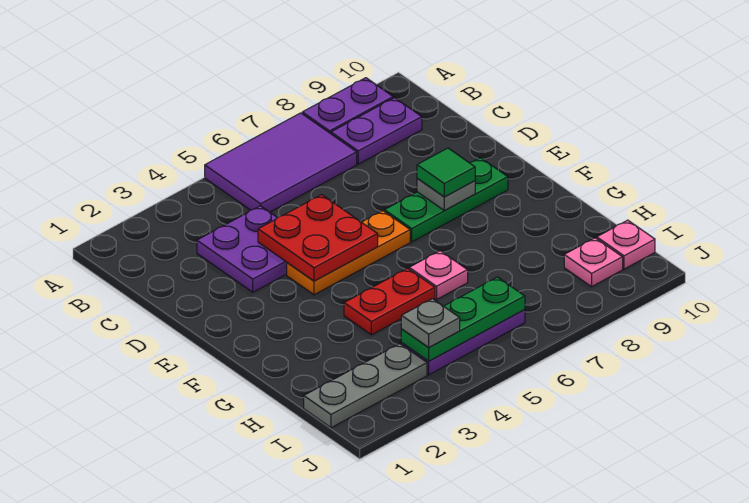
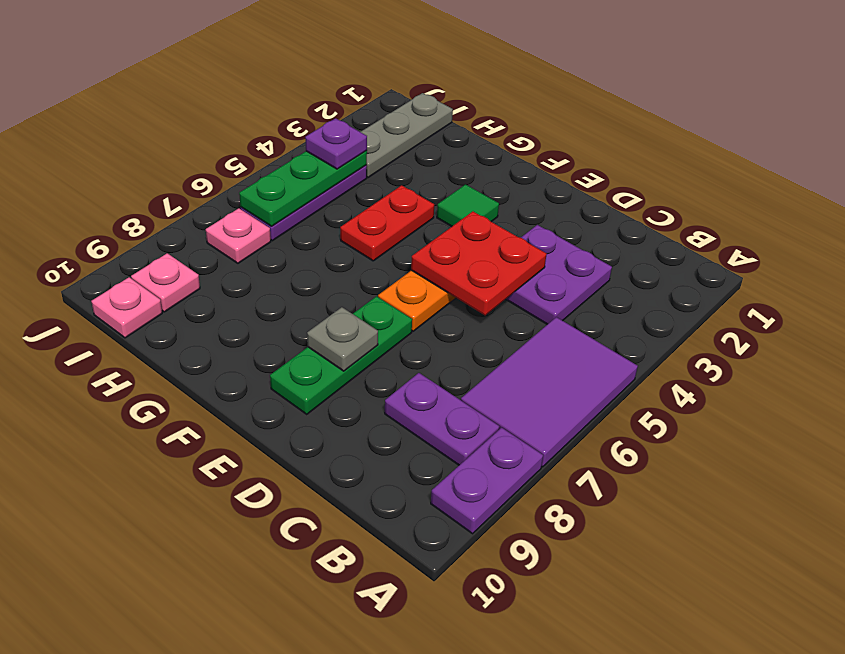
purple 1x2 plate [331,98,422,164] -> purple 1x2 plate turned to [385,373,500,465]
green 1x1 tile [417,148,475,197] -> green 1x1 tile moved to [437,185,499,227]
pink 1x1 plate [409,251,468,299] -> pink 1x1 plate moved to [206,208,271,263]
grey 1x1 plate [401,299,460,348] -> purple 1x1 plate [305,118,367,169]

